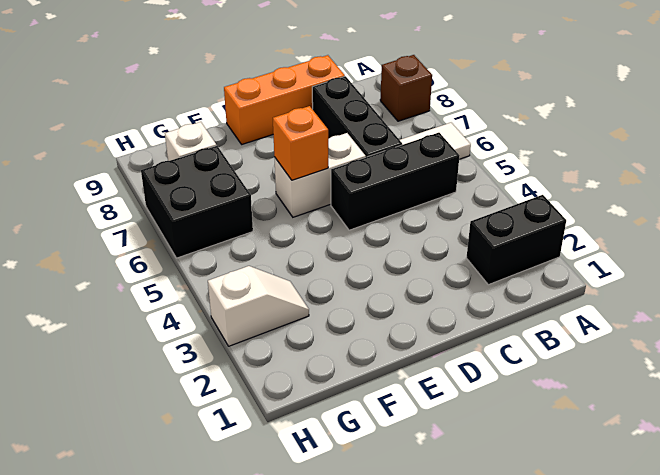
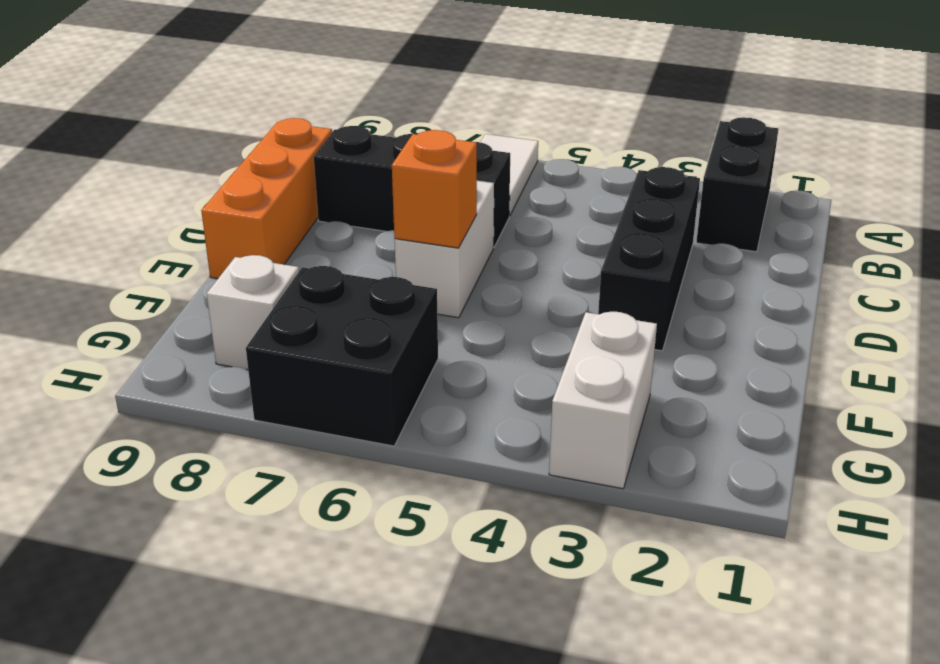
brown 1x1 brick [380,55,432,121] -> none
black 1x3 brick [331,133,459,230] -> black 1x3 brick moved to [598,167,700,351]
white 1x2 slope [208,266,309,346] -> white 1x2 brick [549,312,657,489]

